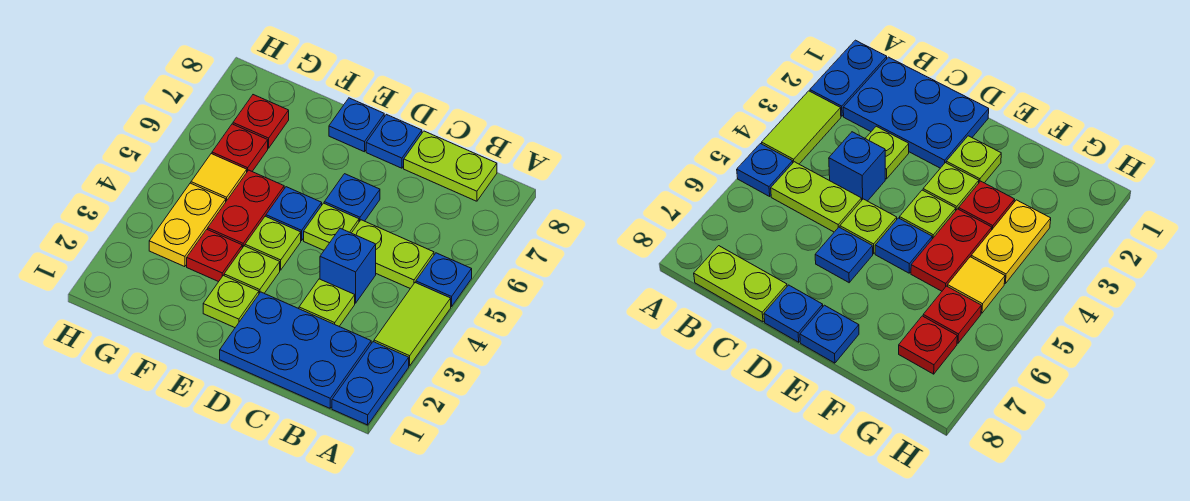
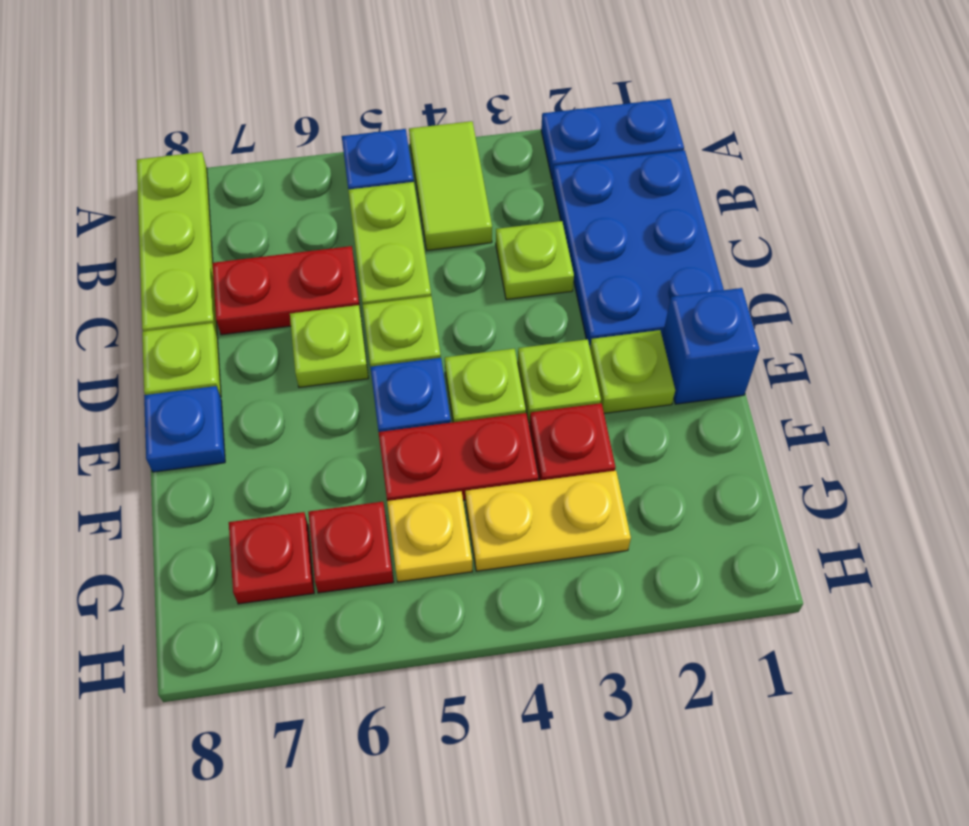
lime 1x2 tile [374,283,451,366] -> lime 1x2 tile turned to [409,121,492,250]
lime 1x2 plate [404,131,497,201] -> lime 1x3 plate [137,152,217,335]
blue 1x1 brick [320,228,376,303] -> blue 1x1 brick moved to [662,288,760,404]
none -> red 1x2 plate [213,246,360,335]
blue 1x1 plate [324,174,380,222] -> lime 1x1 plate [290,305,368,387]
blue 1x1 plate [366,114,422,168] -> lime 1x1 plate [142,323,221,397]
yellow 1x1 tile [191,154,247,201] -> yellow 1x1 plate [387,491,472,582]

